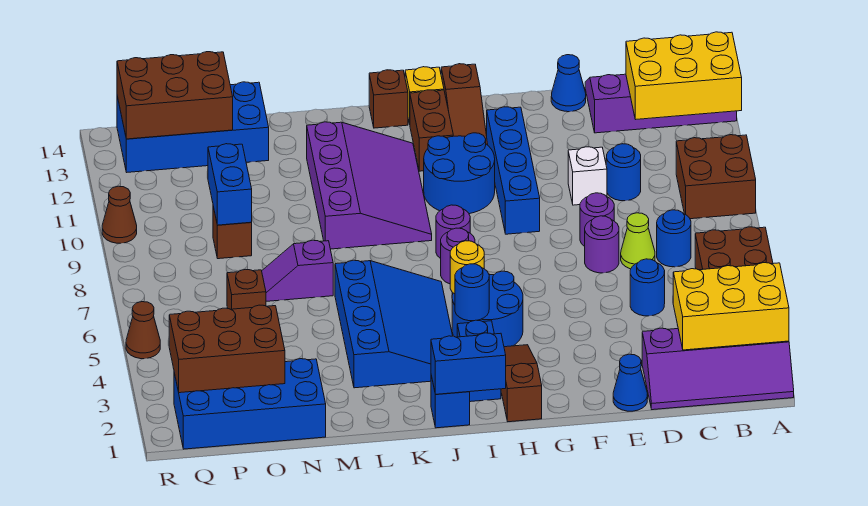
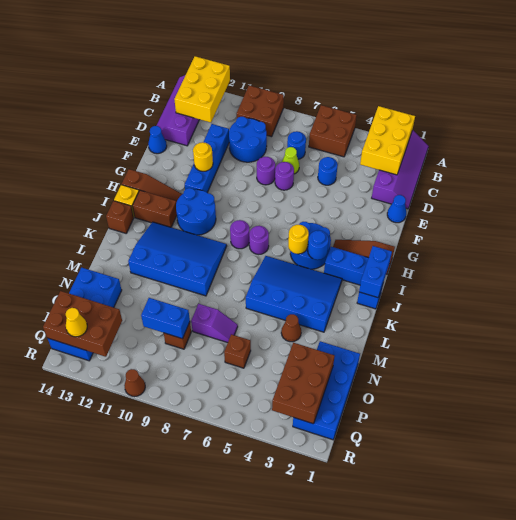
blue 1x1 round brick [606,144,641,201] -> blue 2x2 round brick [229,117,267,162]
white 1x1 brick [568,147,607,205] -> none
none -> yellow 1x1 round brick [193,142,213,171]
blue 1x4 brick [487,107,540,234] -> blue 1x4 brick turned to [185,124,229,193]
purple 3x4 slope [307,122,432,249] -> blue 3x4 slope [128,222,227,296]
purple 1x2 slope [262,240,333,301] -> purple 1x2 slope turned to [191,304,238,343]
brown 2x3 brick [117,52,233,139] -> brown 2x3 brick turned to [43,291,122,357]
none -> yellow 1x1 cone [66,308,87,337]
brown 1x1 cone [126,302,160,359] -> brown 1x1 cone moved to [281,314,301,342]

